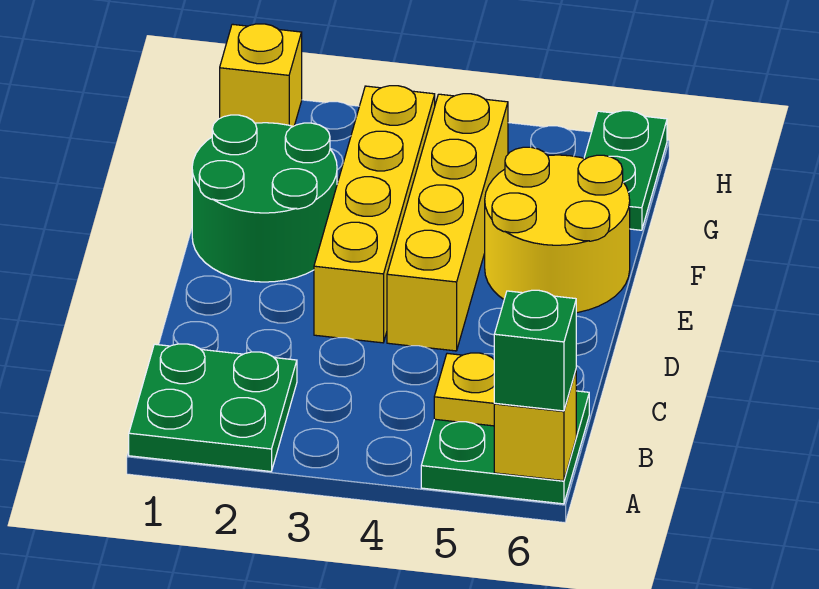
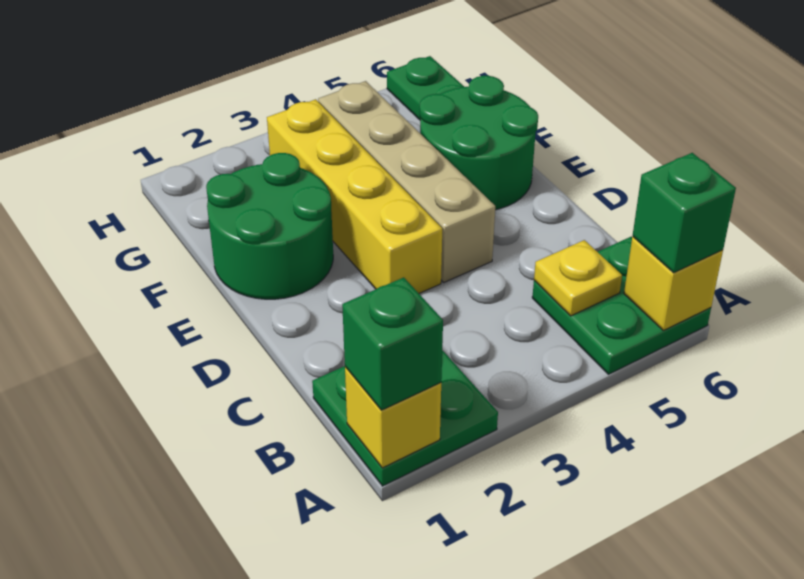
none -> green 1x1 brick [342,277,443,410]
yellow 1x4 brick [387,94,508,351] -> tan 1x4 brick [318,81,495,282]
yellow 2x2 round brick [485,147,630,313] -> green 2x2 round brick [420,76,538,210]
yellow 1x1 brick [220,24,302,126] -> yellow 1x1 brick moved to [345,367,441,468]

